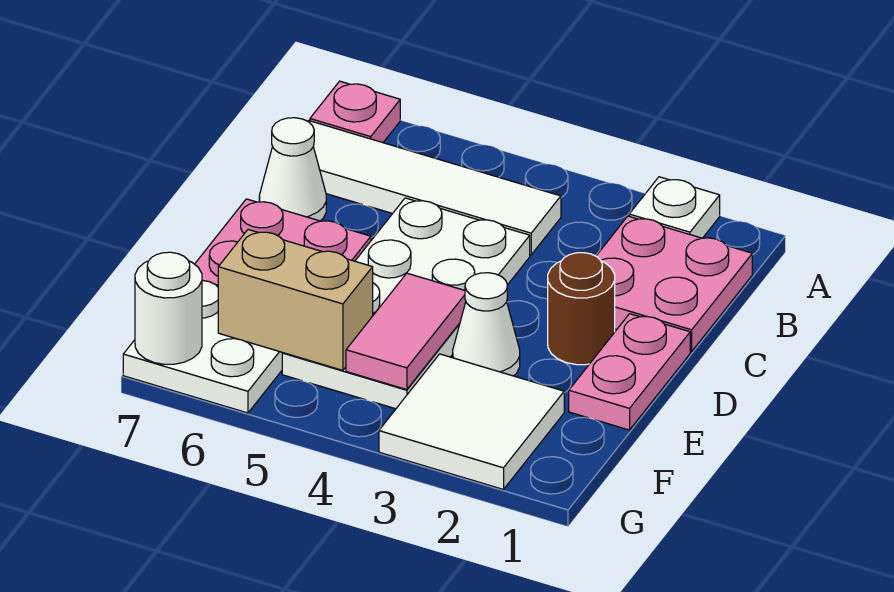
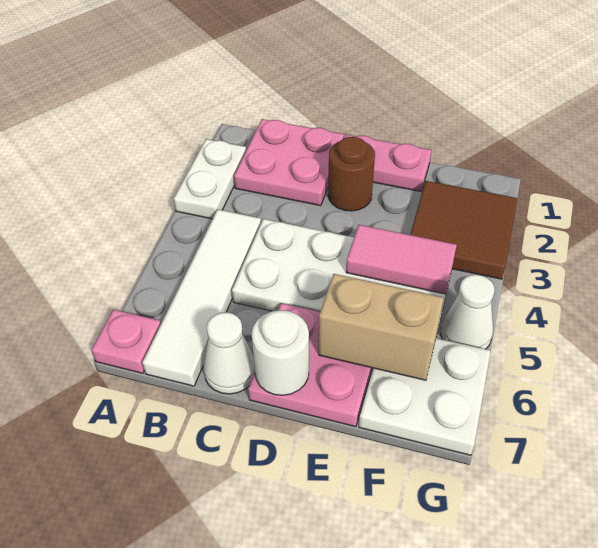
white 1x1 plate [629,177,720,238] -> white 1x2 plate [174,139,246,219]
white 1x1 cone [453,273,520,376] -> white 1x1 cone moved to [441,275,495,349]
white 2x2 tile [379,354,564,490] -> brown 2x2 tile [410,181,517,279]
tan 1x2 brick [218,230,373,370] -> tan 1x2 brick turned to [319,274,444,380]
white 1x1 round brick [135,252,202,364] -> white 1x1 round brick moved to [252,310,309,395]

